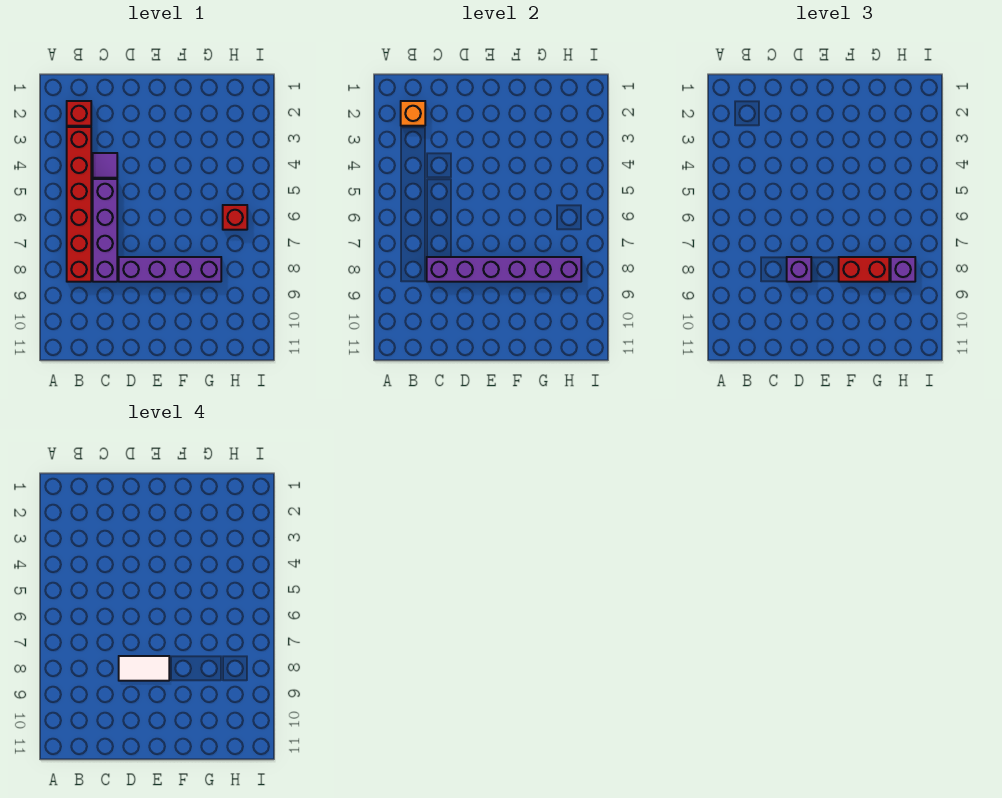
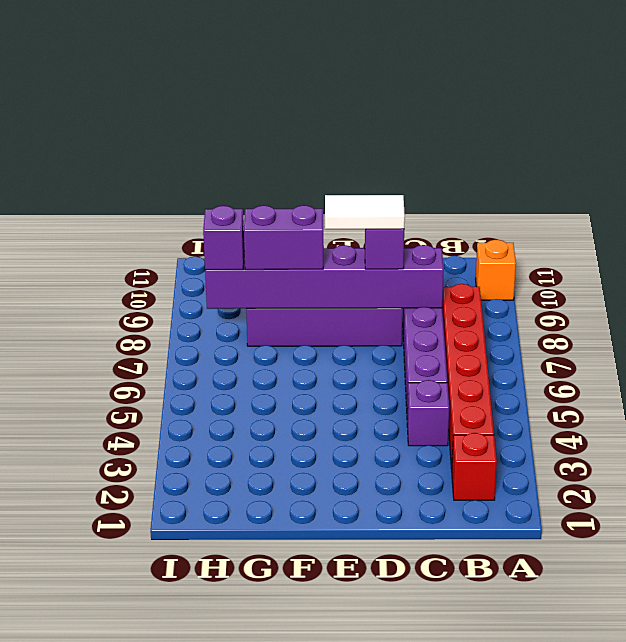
orange 1x1 brick [401,101,425,126] -> orange 1x1 brick moved to [476,240,516,300]
purple 1x1 tile [93,153,117,178] -> purple 1x1 brick [407,380,449,446]
red 1x2 brick [839,257,889,282] -> purple 1x2 brick [244,205,323,270]
red 1x1 brick [223,205,247,230] -> none

